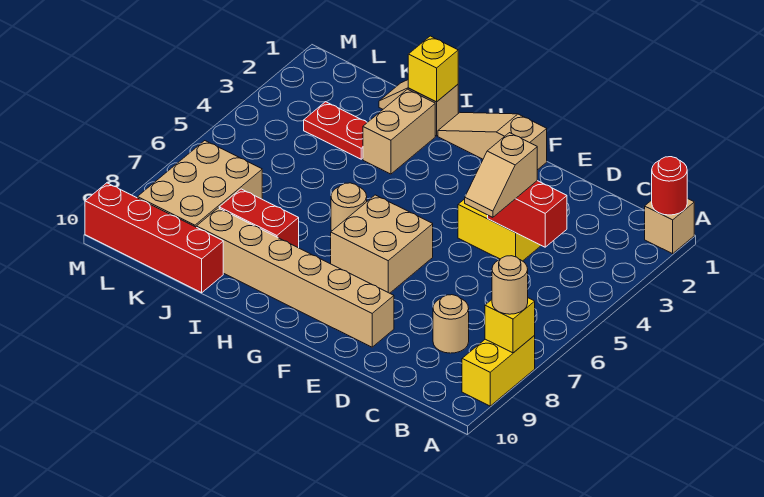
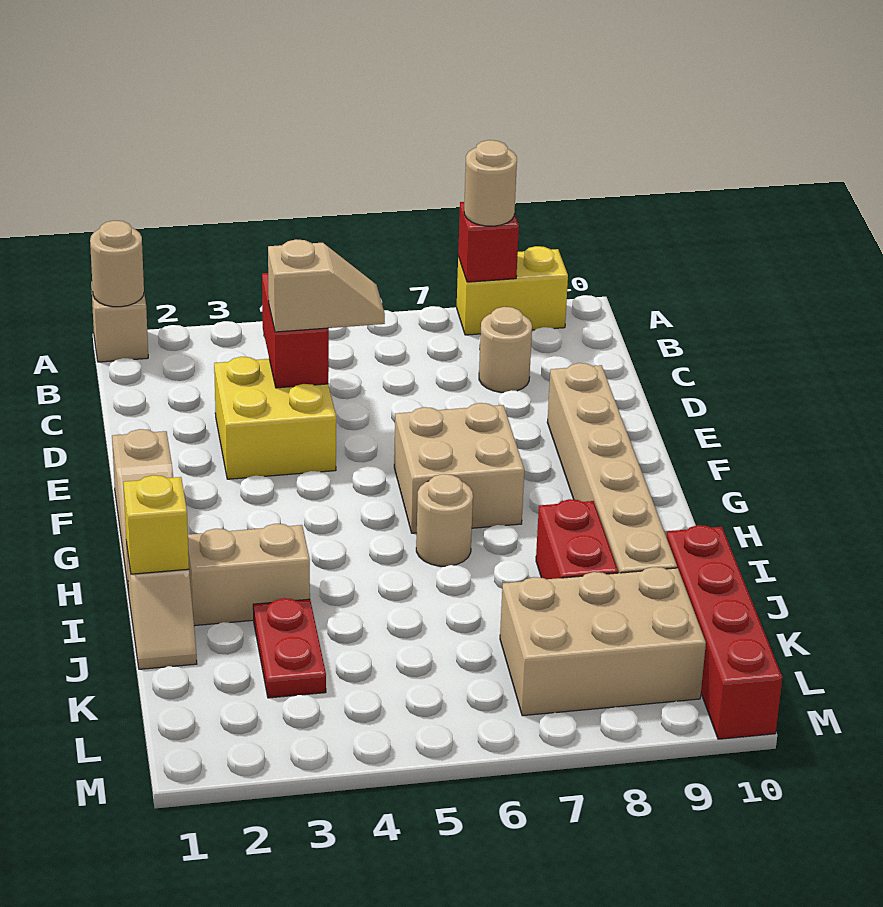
red 1x1 round brick [652,157,687,215] -> tan 1x1 round brick [90,220,144,307]
yellow 1x1 brick [485,298,535,353] -> red 1x1 brick [458,202,519,282]

